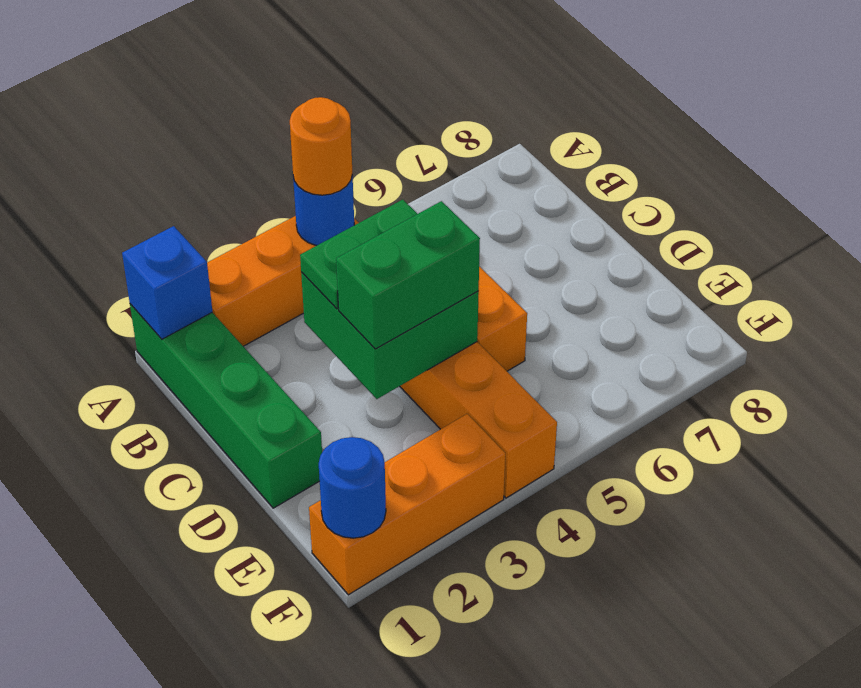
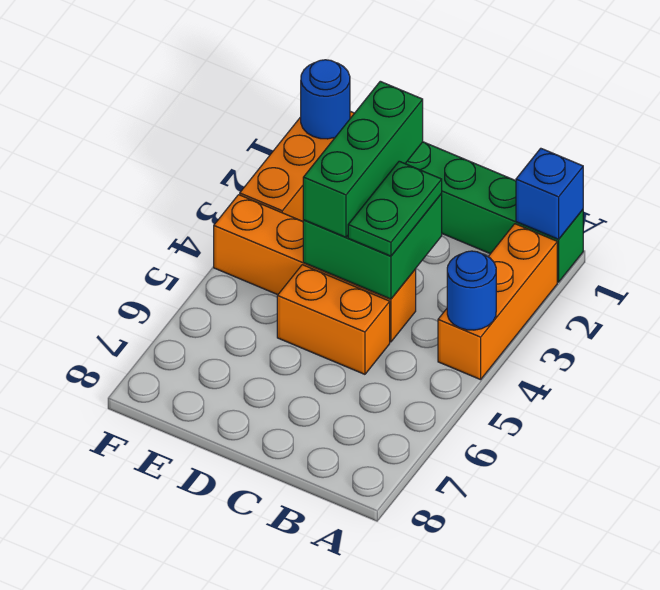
orange 1x1 round brick [290,97,352,195] -> none
green 1x2 brick [336,201,480,349] -> green 1x3 brick [303,81,423,237]

